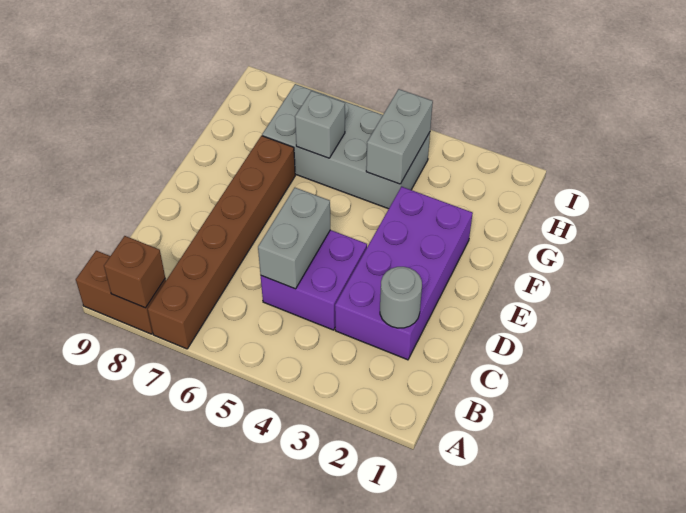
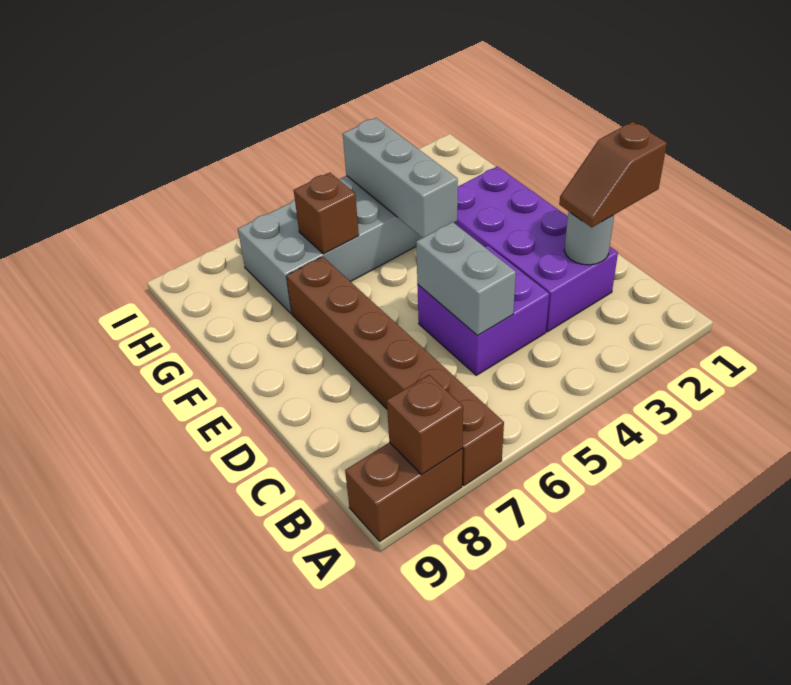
none -> brown 1x2 slope [559,122,667,227]
grey 1x2 brick [366,89,433,184] -> grey 1x3 brick [343,118,458,238]
grey 1x1 brick [295,91,345,158] -> brown 1x1 brick [294,173,359,254]

